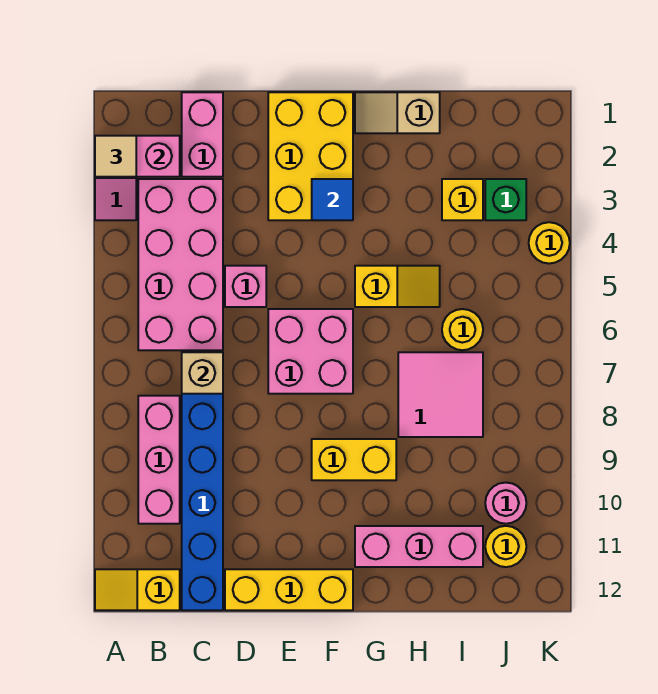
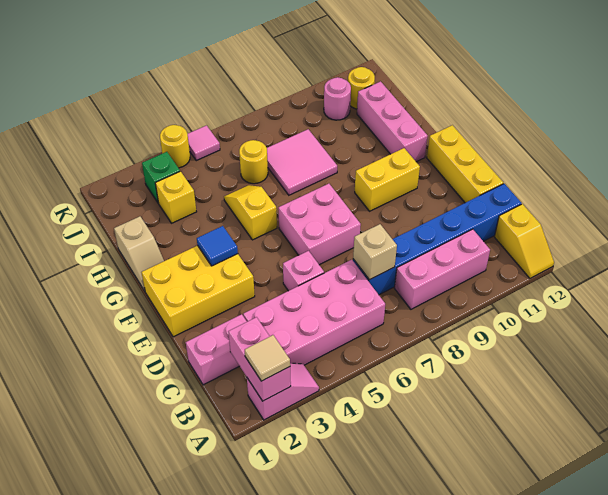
yellow 1x2 brick [312,439,396,480] -> yellow 1x2 brick turned to [355,148,420,211]
none -> pink 1x1 tile [188,126,220,161]

